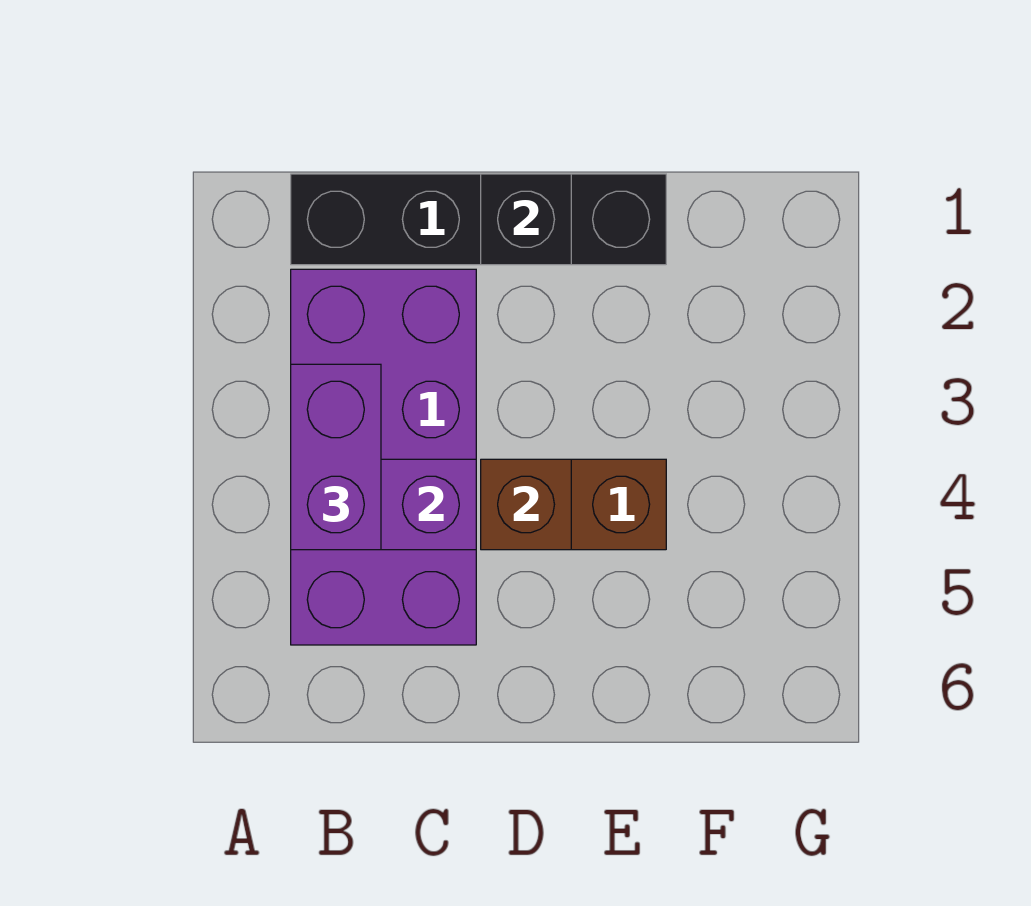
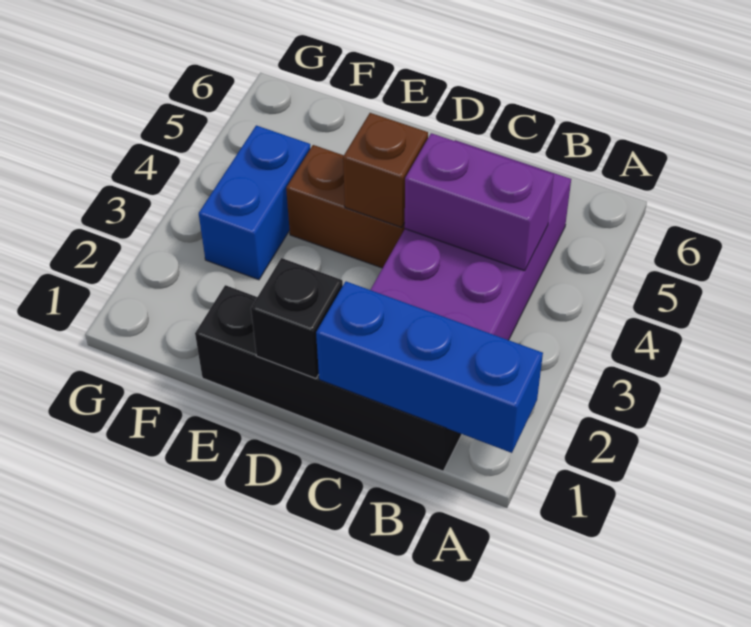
none -> blue 1x3 brick [316,281,543,453]
purple 1x2 brick [291,364,381,550] -> none
none -> blue 1x2 brick [199,125,310,280]

